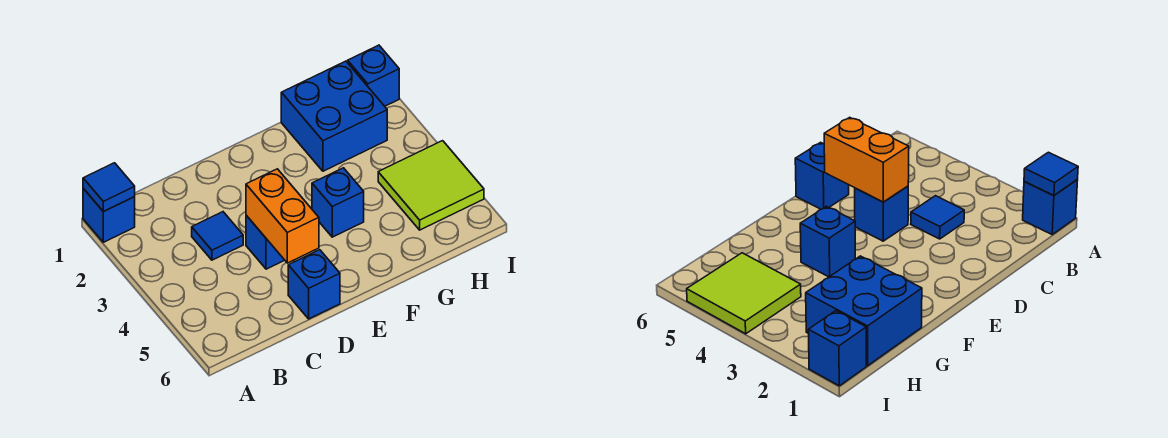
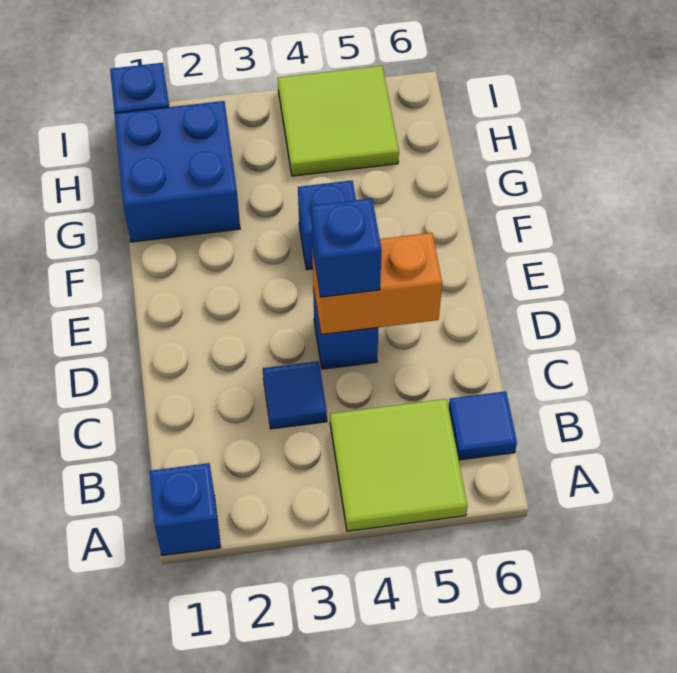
blue 1x1 tile [83,163,135,212] -> blue 1x1 tile moved to [449,391,517,460]
none -> lime 2x2 tile [330,399,467,531]
blue 1x1 brick [288,250,340,319] -> blue 1x1 brick moved to [311,198,382,297]

